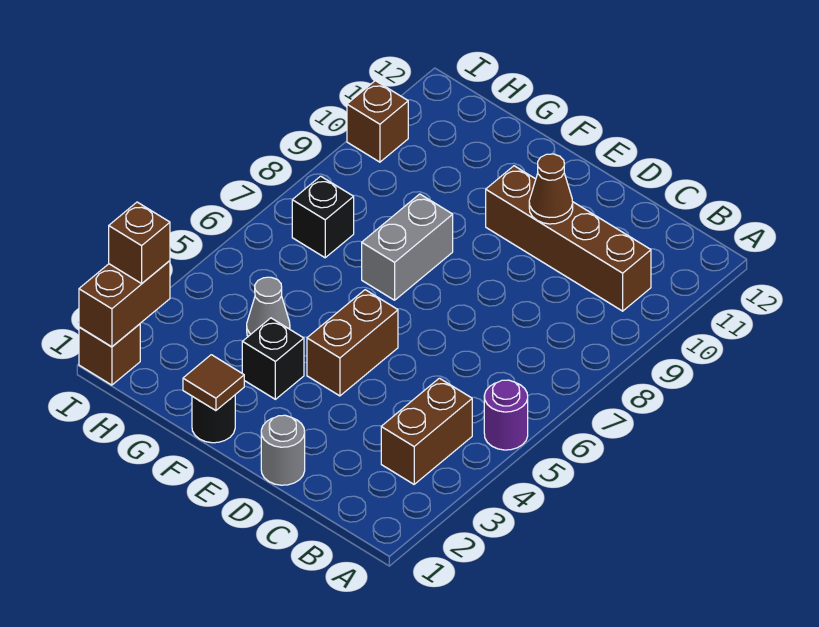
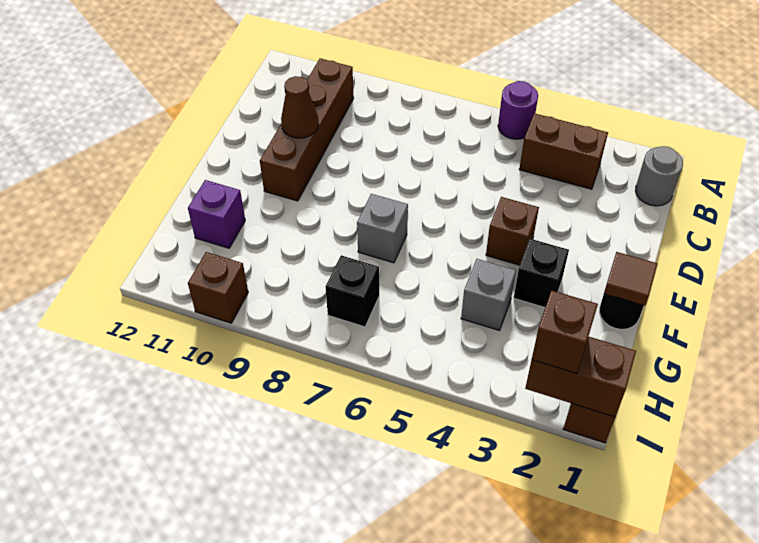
grey 1x1 round brick [261,415,305,485] -> grey 1x1 round brick moved to [635,146,683,206]
brown 1x2 brick [307,290,398,396] -> brown 1x1 brick [486,197,539,265]
grey 1x2 brick [362,194,453,300] -> grey 1x1 brick [357,194,408,263]
grey 1x1 cone [247,277,290,336] -> grey 1x1 brick [461,259,516,330]
none -> purple 1x1 brick [188,180,245,248]

